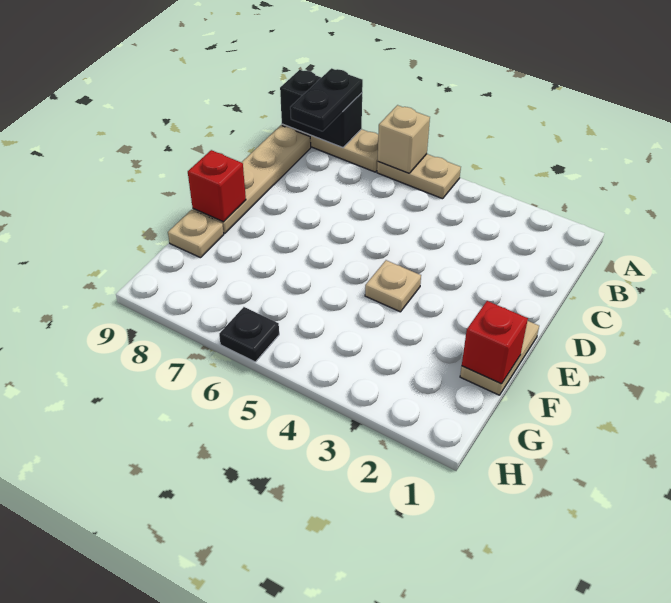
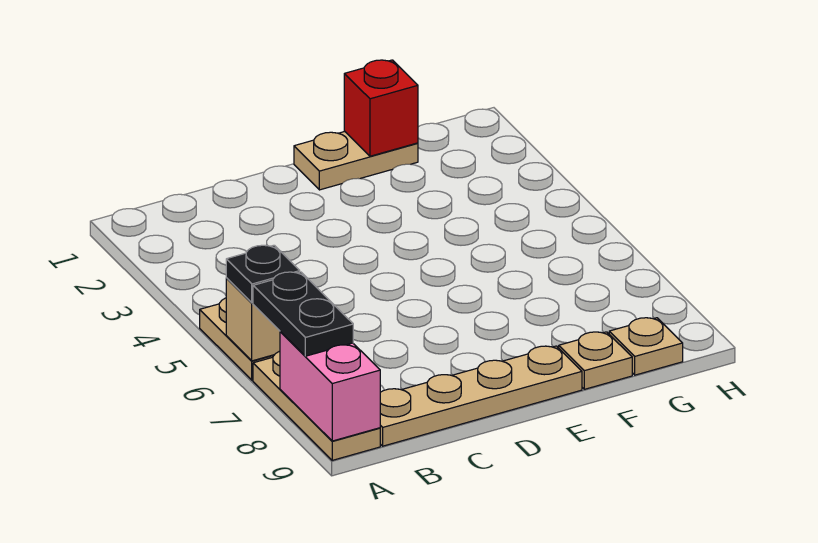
black 1x2 brick [280,70,362,148] -> pink 1x2 brick [280,332,380,441]
black 1x2 plate [290,68,363,131] -> black 1x2 plate turned to [253,272,353,356]
tan 1x1 plate [365,260,421,312] -> tan 1x1 plate moved to [609,318,683,375]
red 1x1 brick [188,150,246,222] -> none
black 1x1 plate [219,307,279,362] -> black 1x1 plate moved to [226,245,300,303]

